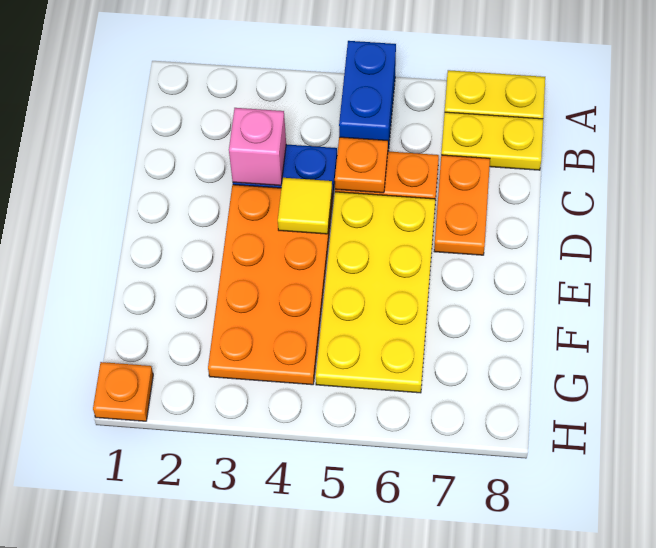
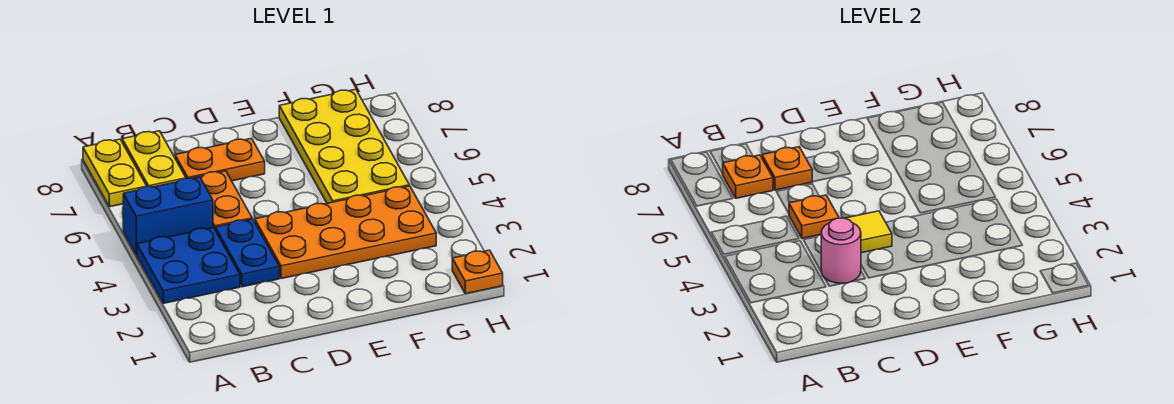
none -> blue 2x2 plate [137,228,240,303]
none -> orange 1x1 plate [722,155,773,198]
pink 1x1 brick [229,108,286,186] -> pink 1x1 round brick [821,218,861,283]
none -> orange 1x1 plate [762,147,812,190]
yellow 2x4 plate [316,192,435,393] -> yellow 2x4 plate turned to [279,89,409,203]

